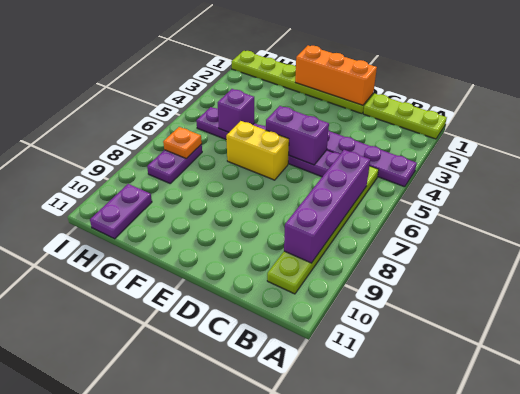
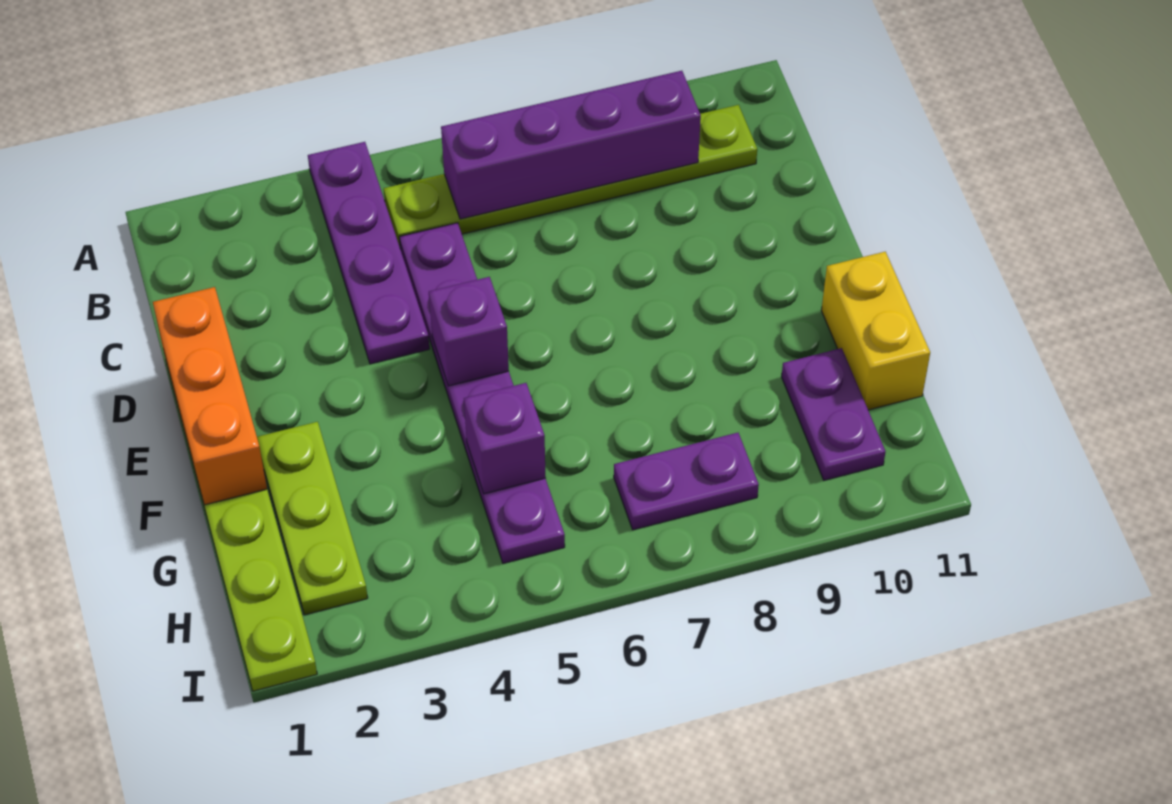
lime 1x3 plate [363,94,447,139] -> lime 1x3 plate moved to [257,422,368,615]
purple 1x2 brick [266,106,329,165] -> purple 1x1 brick [429,277,509,386]
yellow 1x2 brick [226,121,289,180] -> yellow 1x2 brick moved to [821,252,930,410]
orange 1x1 plate [163,127,202,159] -> none
purple 1x2 plate [90,184,152,239] -> purple 1x2 plate turned to [782,348,886,480]

